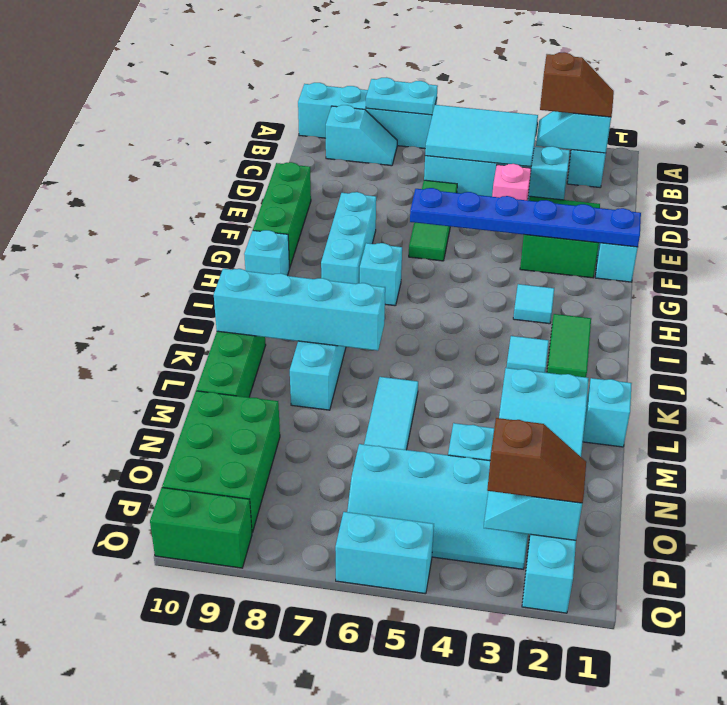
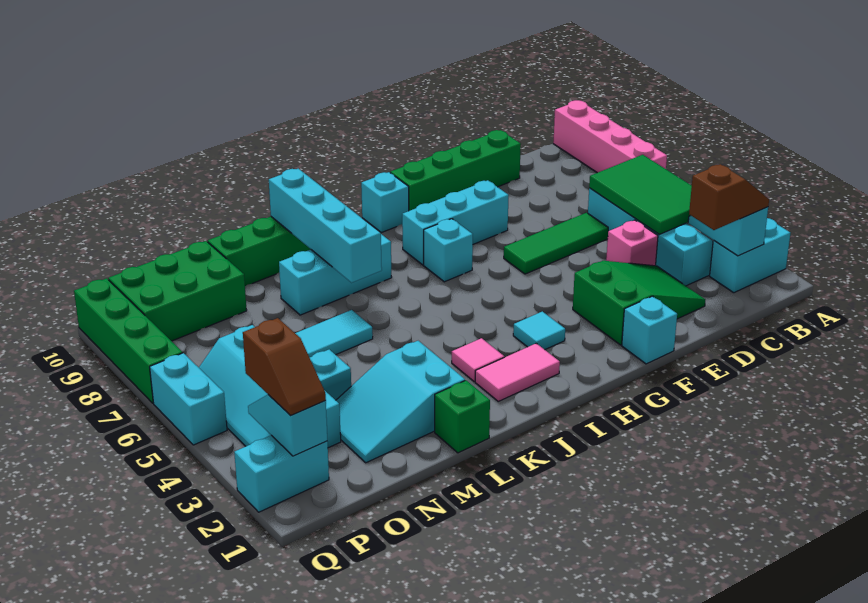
cyan 1x4 brick [298,83,437,149] -> pink 1x4 brick [553,100,667,173]
cyan 1x2 plate [366,78,438,115] -> none
brown 1x2 slope [540,53,614,117] -> brown 1x2 slope turned to [689,164,769,230]
cyan 2x3 tile [425,105,538,167] -> green 2x3 tile [589,155,692,234]
cyan 1x2 slope [326,105,397,166] -> none
green 1x3 brick [253,162,311,268] -> green 1x4 brick [390,130,521,211]
blue 1x6 plate [410,188,641,247] -> none
green 1x2 tile [547,314,591,377] -> pink 1x2 tile [475,343,560,401]
cyan 1x1 tile [506,336,549,372] -> pink 1x1 tile [452,338,504,382]
cyan 1x1 brick [583,378,632,447] -> green 1x1 brick [435,380,490,453]
green 1x2 brick [150,488,252,568] -> green 1x4 brick [74,278,183,403]

